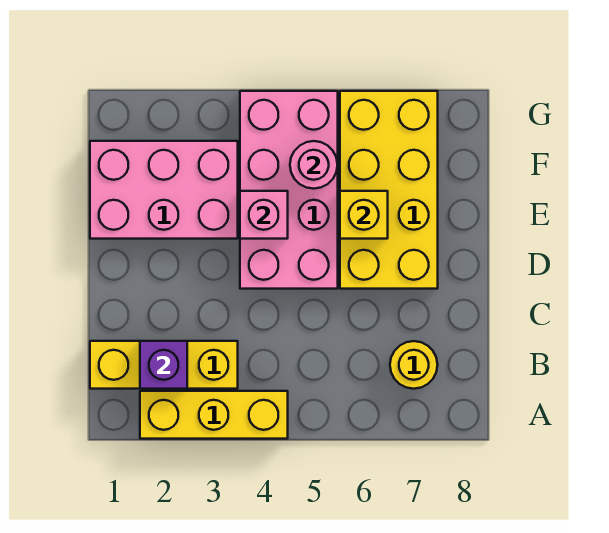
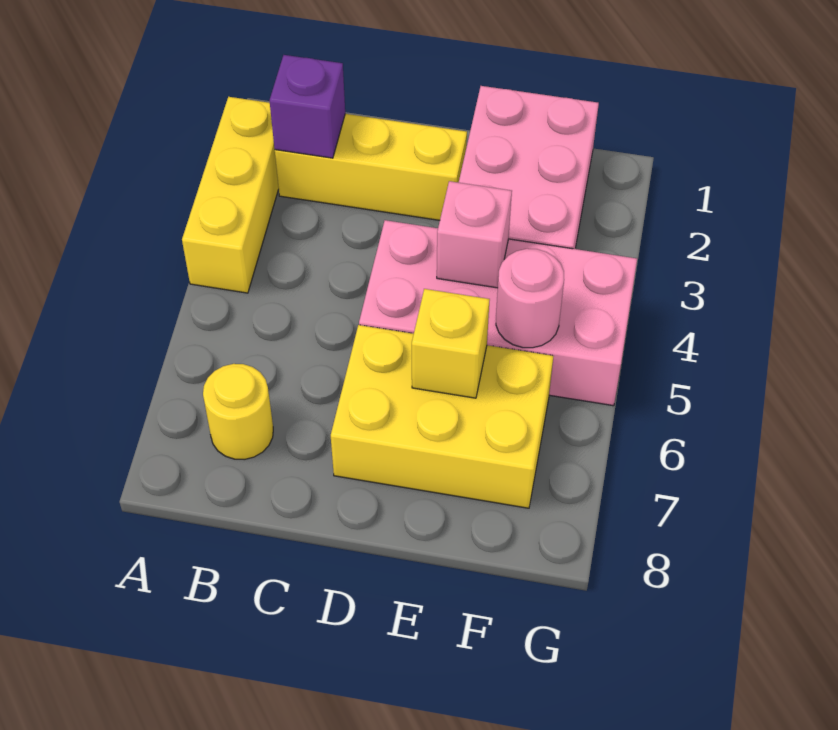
yellow 1x3 brick [90,341,238,389] -> yellow 1x3 brick turned to [275,114,467,220]
yellow 2x4 brick [340,91,438,289] -> yellow 2x3 brick [331,325,553,508]

